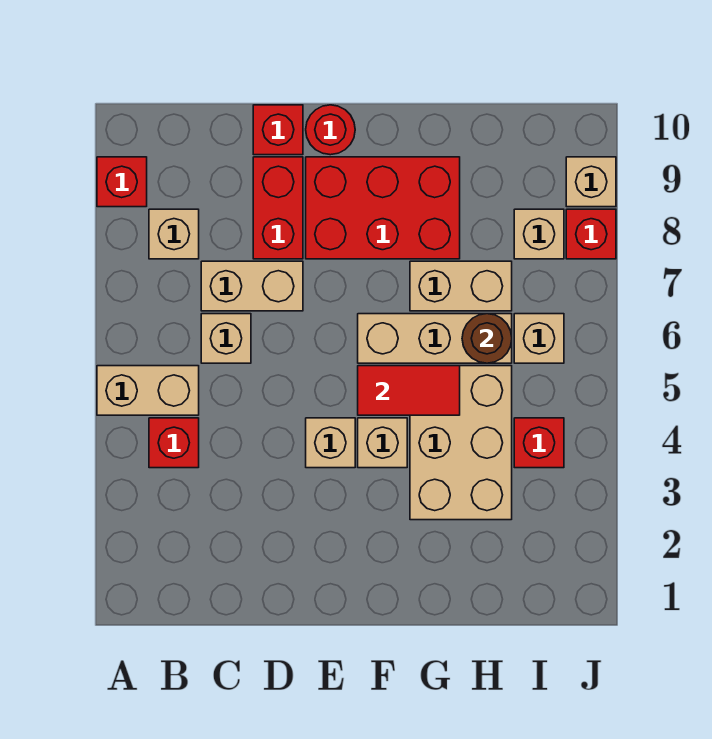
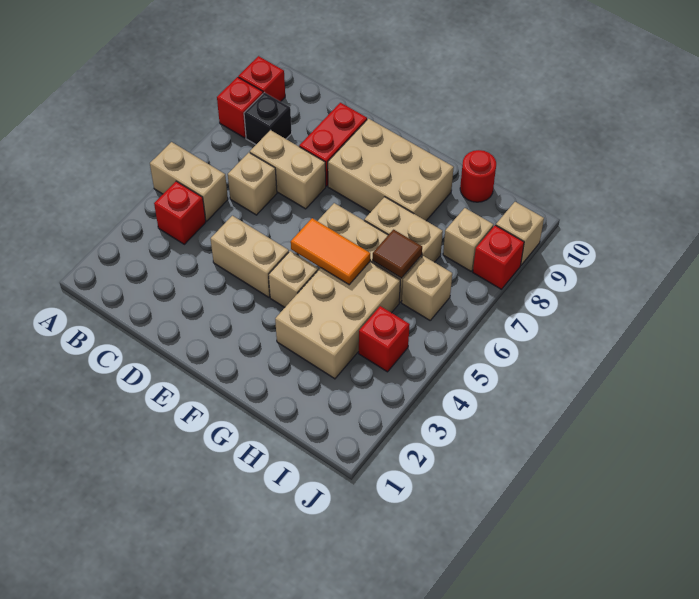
tan 1x1 brick [149,209,199,259] -> black 1x1 brick [244,92,292,144]
red 1x1 brick [253,105,303,155] -> red 1x1 brick moved to [217,77,263,138]
tan 1x1 brick [306,418,355,468] -> tan 1x2 brick [211,216,289,297]
red 2x3 brick [306,157,460,259] -> tan 2x3 brick [328,119,454,221]
red 1x1 round brick [306,105,355,155] -> red 1x1 round brick moved to [460,150,496,202]
red 1x2 tile [358,366,460,415] -> orange 1x2 tile [291,218,370,285]
brown 1x1 round brick [462,314,512,363] -> brown 1x1 tile [373,230,422,278]

